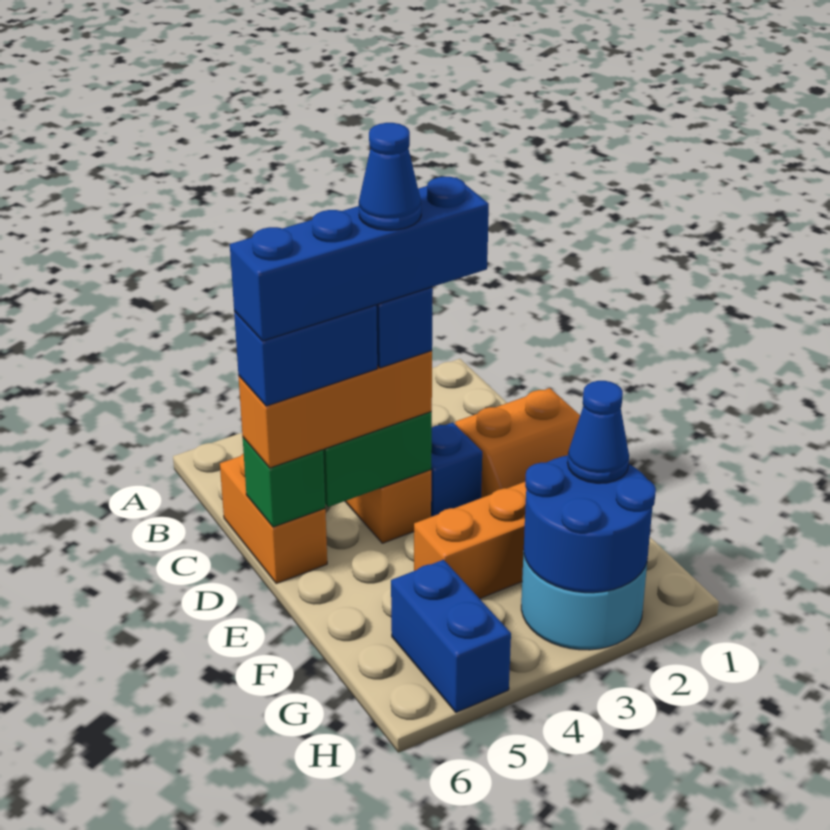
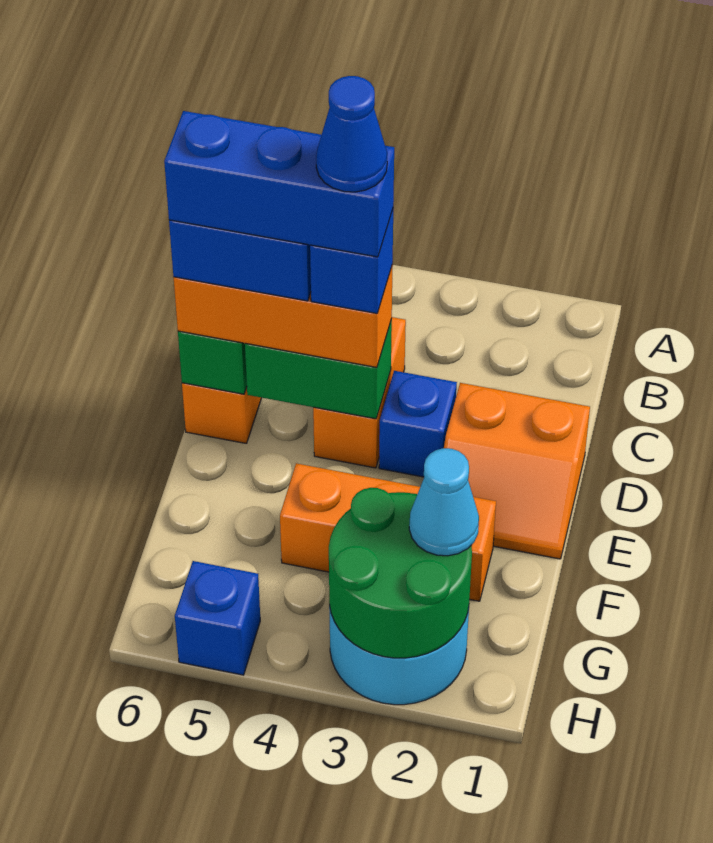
blue 1x4 brick [230,177,489,341] -> blue 1x3 brick [164,111,394,257]
blue 2x2 round brick [524,455,656,593] -> green 2x2 round brick [329,488,472,658]
blue 1x1 cone [568,381,629,483] -> cyan 1x1 cone [409,448,479,556]
blue 1x2 brick [391,560,511,713] -> blue 1x1 brick [175,561,260,675]

